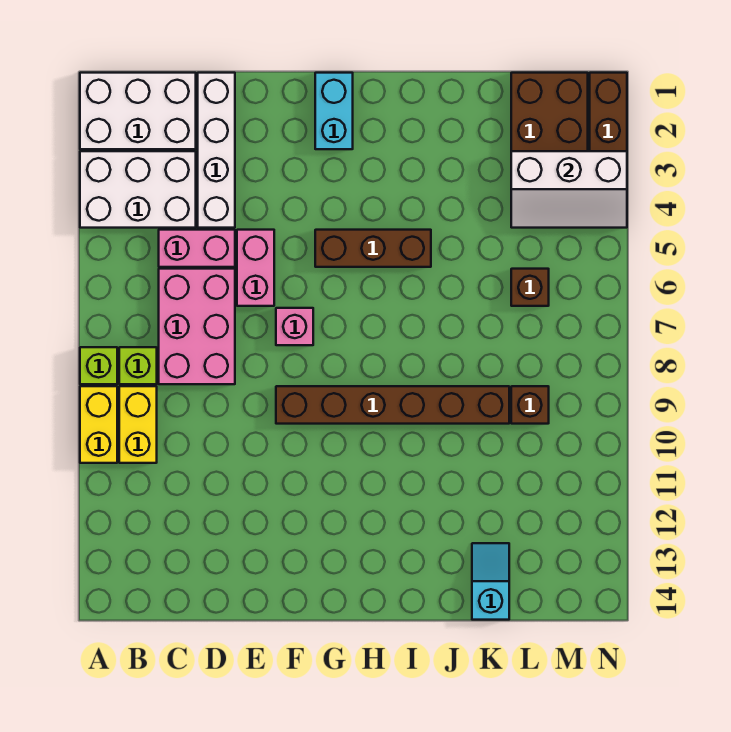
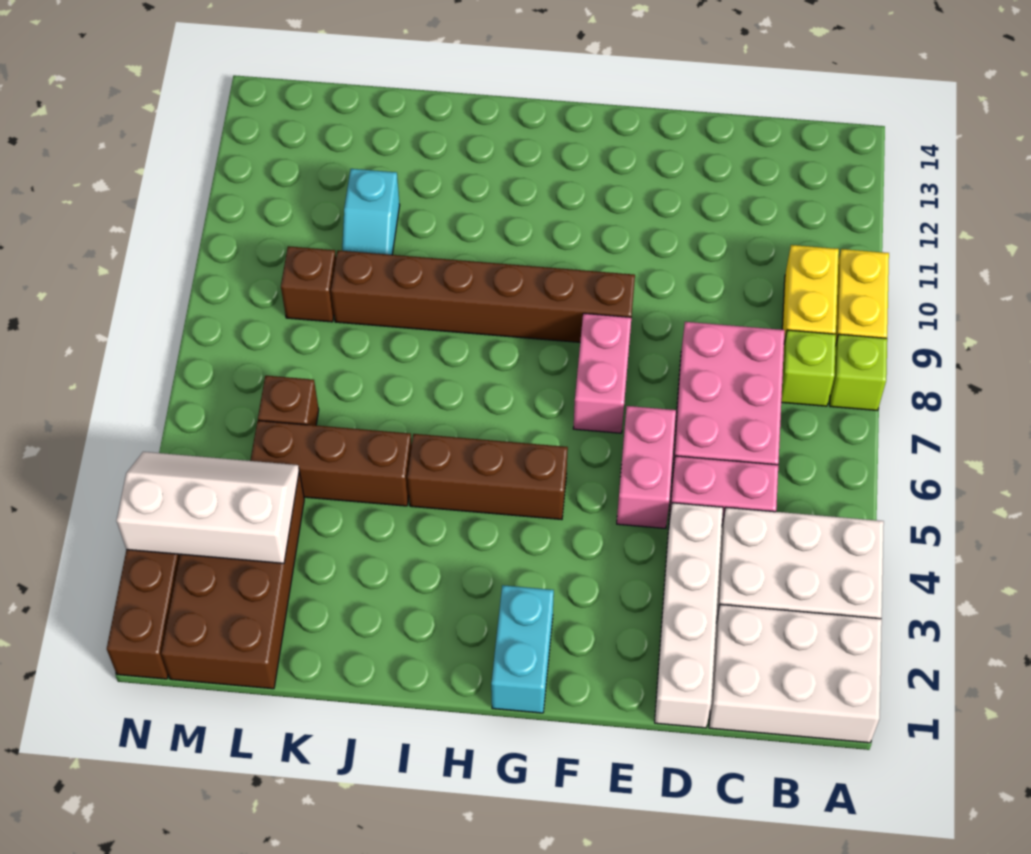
pink 1x1 brick [276,308,313,345] -> pink 1x2 brick [573,313,631,433]
none -> brown 1x3 brick [250,421,412,506]
cyan 1x2 slope [472,543,509,620] -> cyan 1x2 slope moved to [342,169,400,255]

